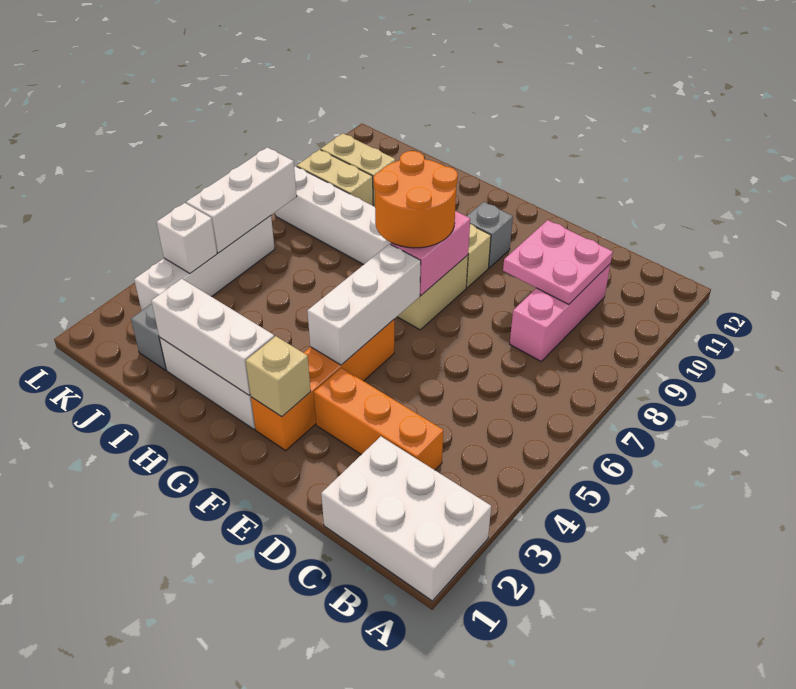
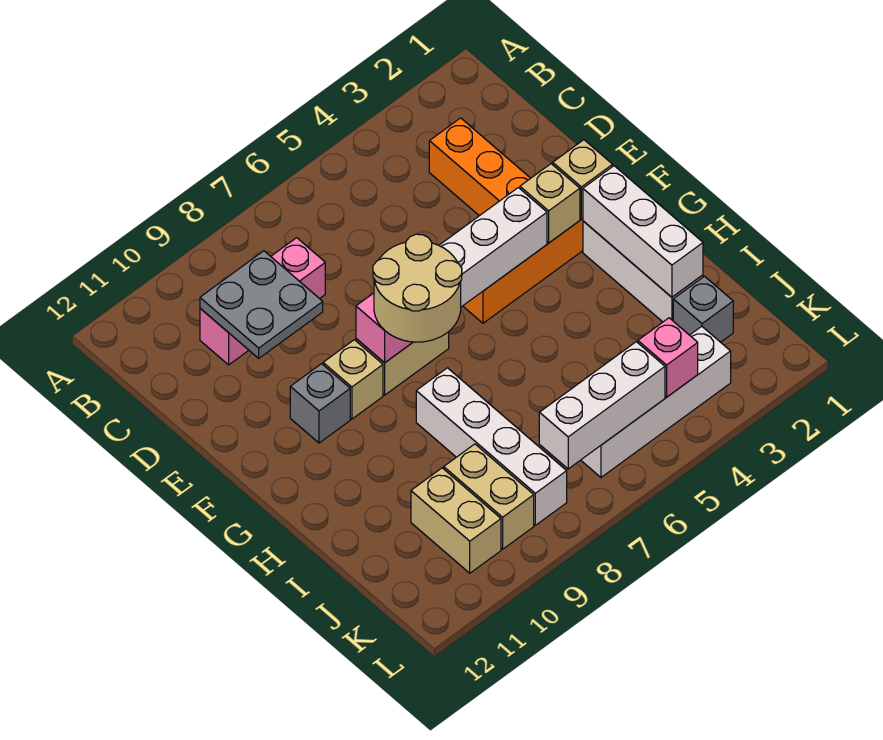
white 2x3 brick [321,436,491,601] -> none
pink 2x2 plate [503,220,613,304] -> grey 2x2 plate [200,251,323,358]
none -> tan 1x1 brick [520,164,580,243]
orange 2x2 round brick [373,151,458,248] -> tan 2x2 round brick [373,234,462,342]
white 1x1 brick [157,203,217,273] -> pink 1x1 brick [638,318,698,397]

